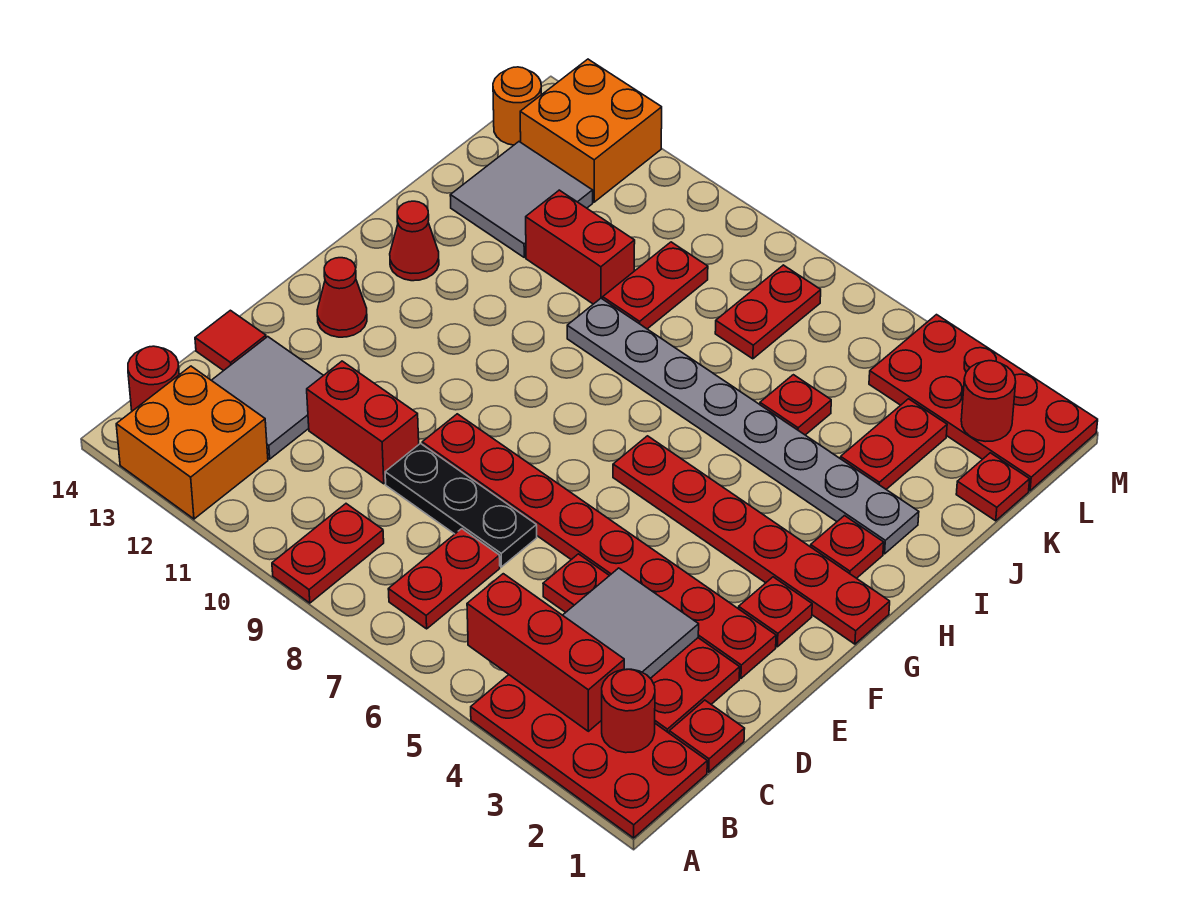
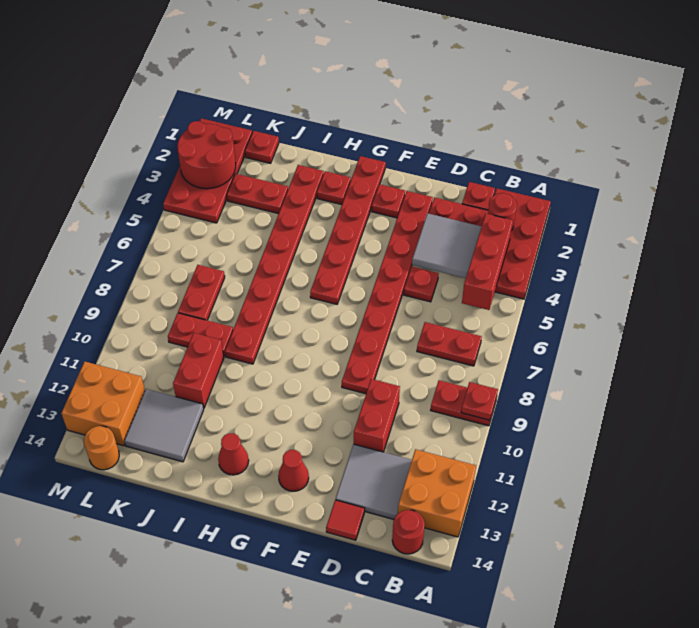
black 1x3 plate [385,444,537,567] -> none
grey 1x8 plate [567,298,919,554] -> red 1x8 plate [225,165,324,364]
red 1x1 plate [760,375,831,435] -> red 1x1 plate moved to [461,382,498,420]
red 1x2 plate [715,265,821,359] -> red 1x2 plate turned to [178,265,225,320]
red 1x1 round brick [961,361,1016,442] -> red 2x2 round brick [177,121,236,189]

